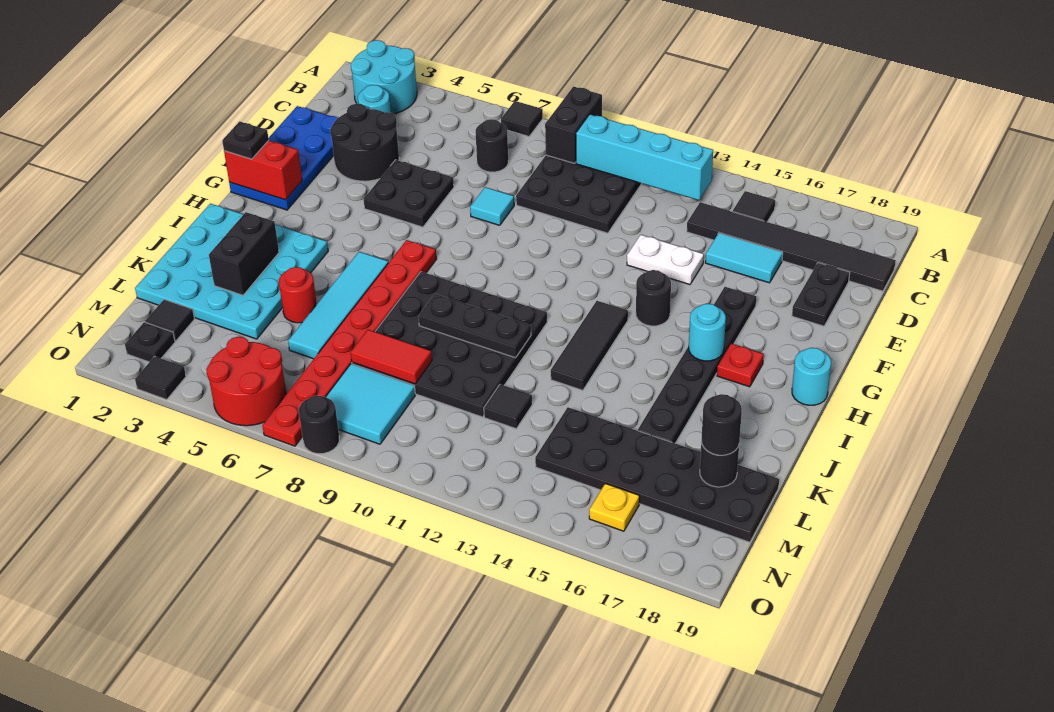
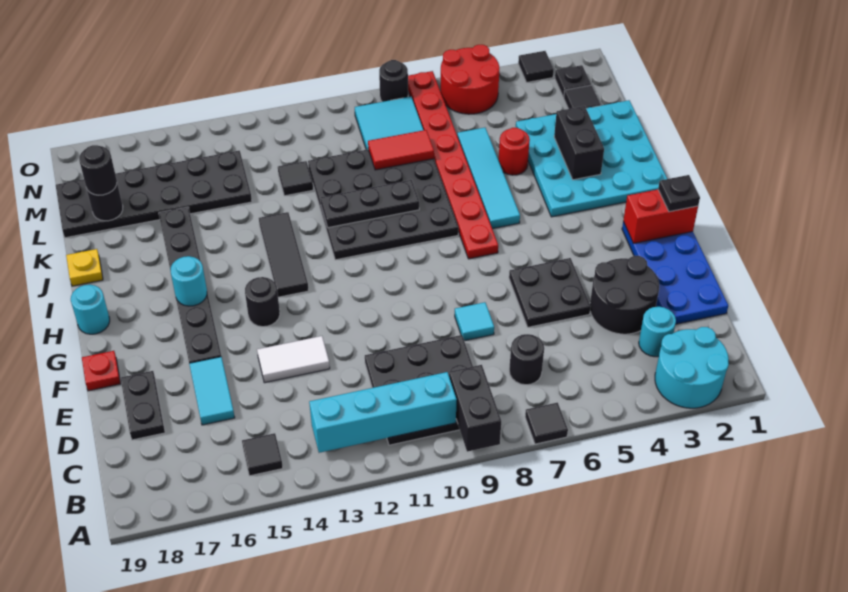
black 1x6 tile [687,202,896,291] -> none
cyan 1x2 tile [705,233,783,283] -> cyan 1x2 tile turned to [189,357,235,425]
white 1x2 plate [627,235,704,285] -> white 1x2 tile [257,336,330,383]
red 1x1 plate [717,343,764,387] -> red 1x1 plate moved to [82,351,121,391]
yellow 1x1 plate [589,483,639,531] -> yellow 1x1 plate moved to [66,249,103,286]

